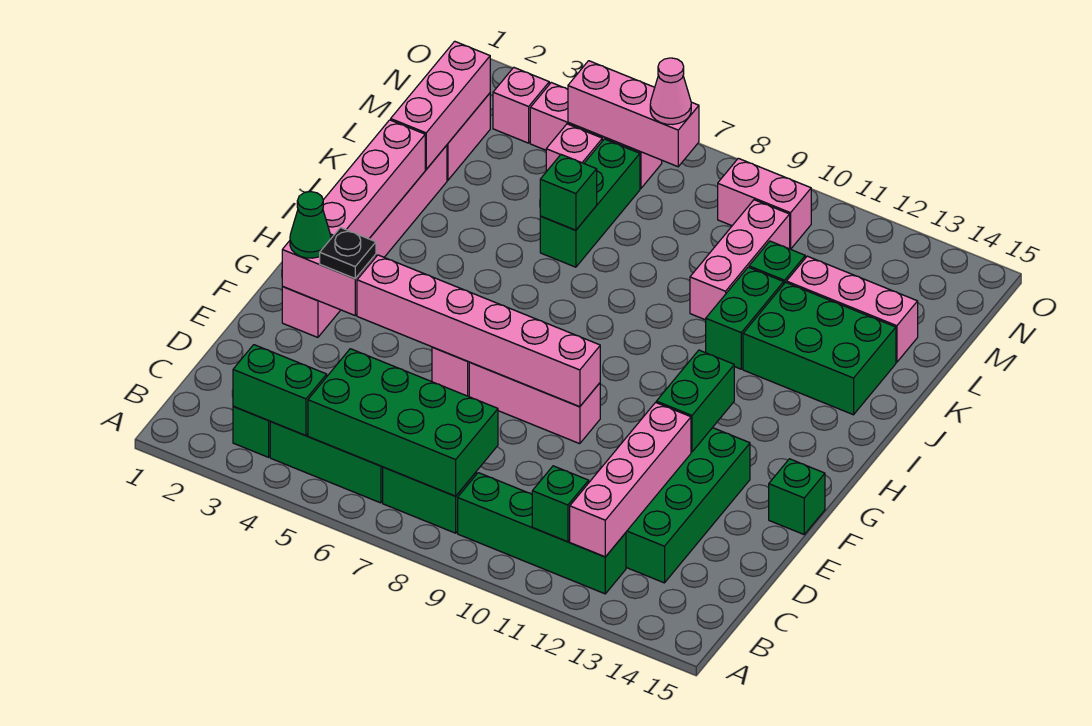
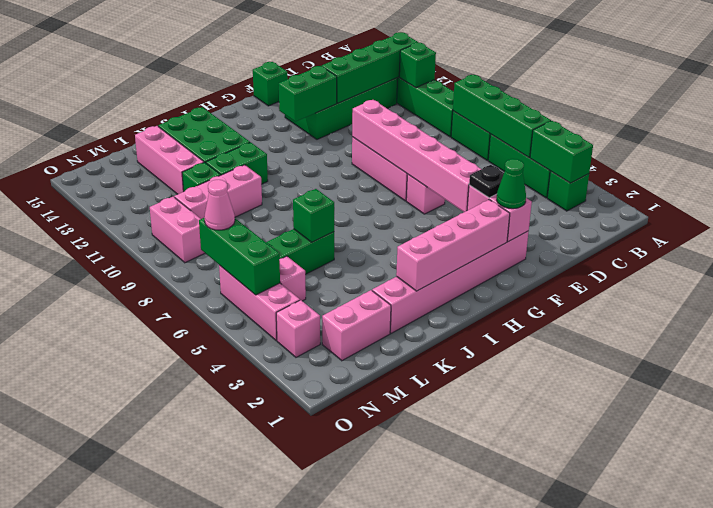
green 2x4 brick [308,349,498,496] -> green 1x4 brick [453,75,551,157]
pink 1x4 brick [570,403,691,557] -> green 1x4 brick [322,32,418,103]
pink 1x3 brick [391,41,490,169] -> none
pink 1x3 brick [568,61,699,167] -> green 1x3 brick [199,218,280,295]

